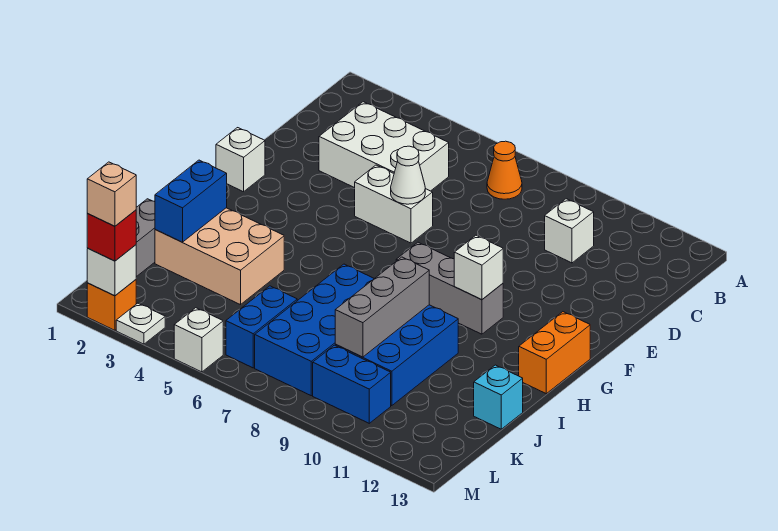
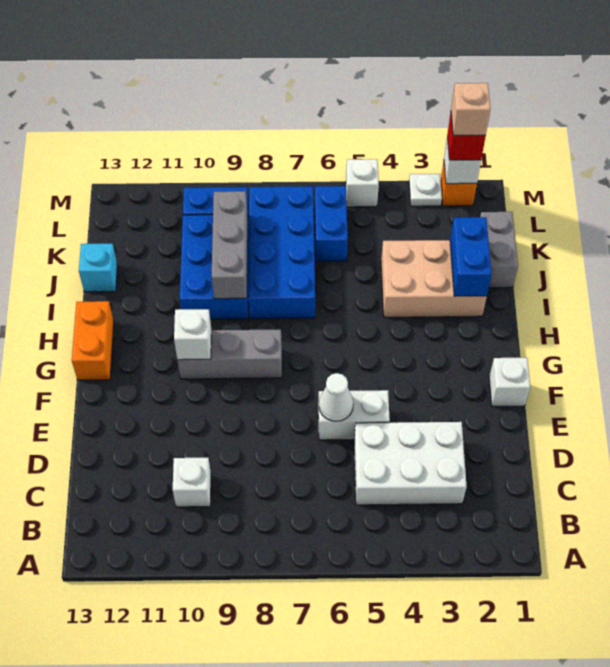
orange 1x1 cone [487,141,522,199] -> none

